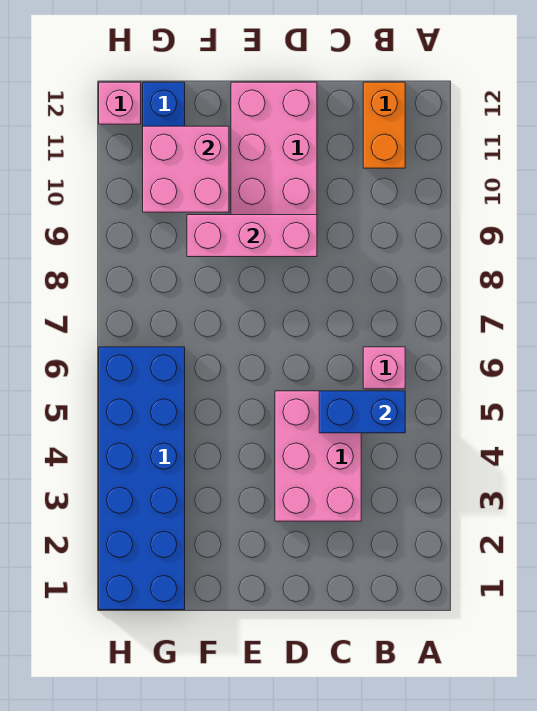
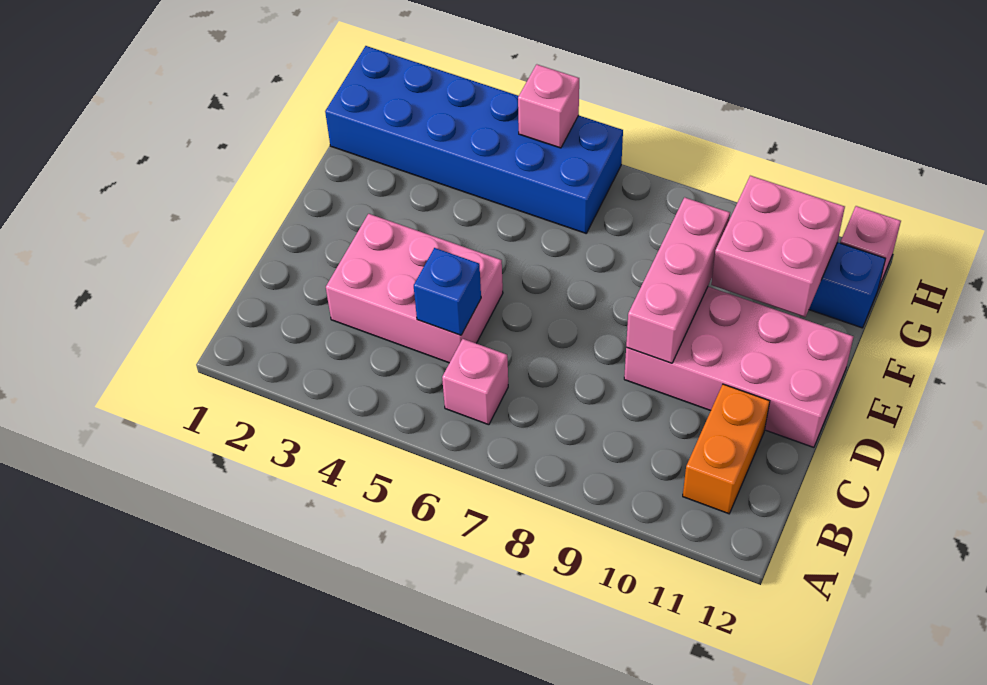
blue 1x2 brick [319,391,405,433] -> blue 1x1 brick [414,248,481,335]
orange 1x2 brick [363,82,405,168] -> orange 1x2 brick turned to [683,384,770,514]
none -> pink 1x1 brick [518,64,579,148]

